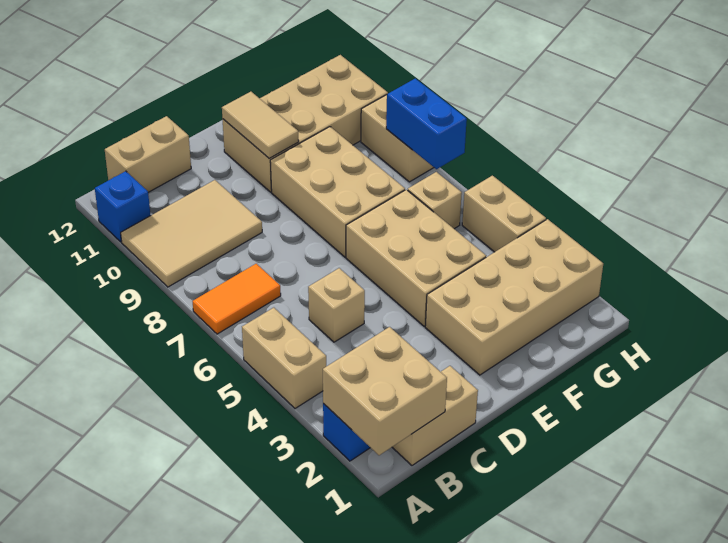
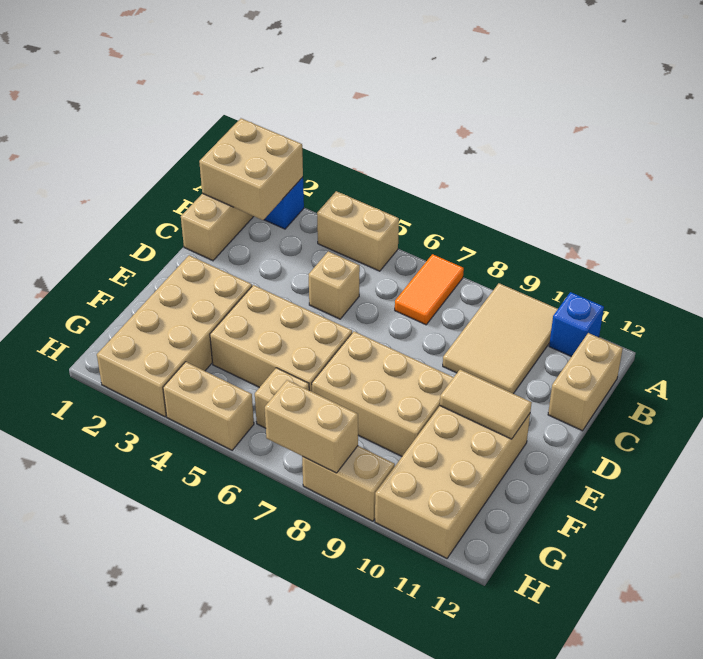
blue 1x2 brick [386,78,467,169] -> tan 1x2 brick [265,380,358,473]

